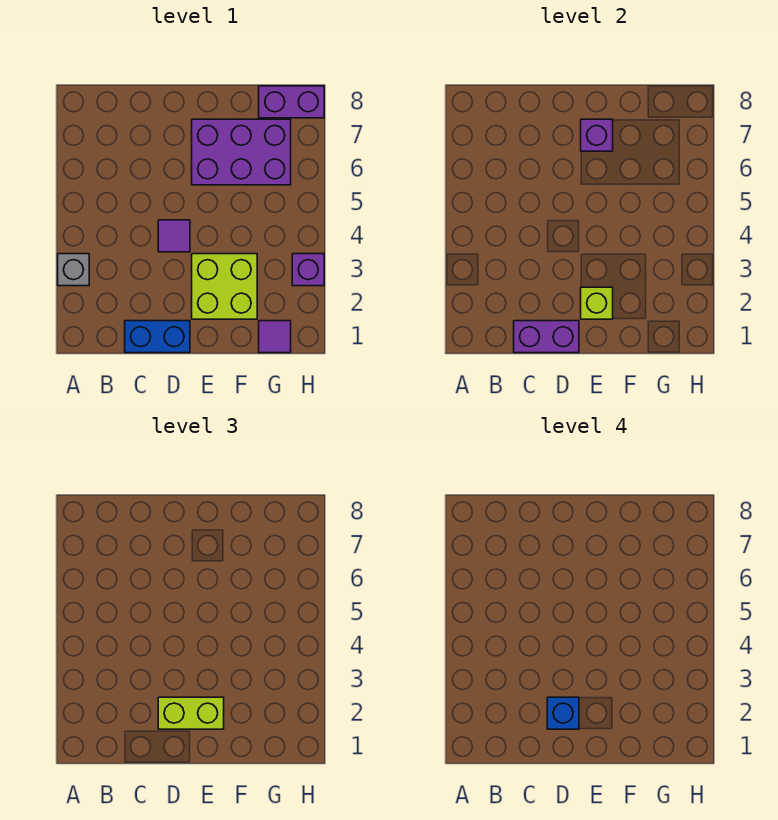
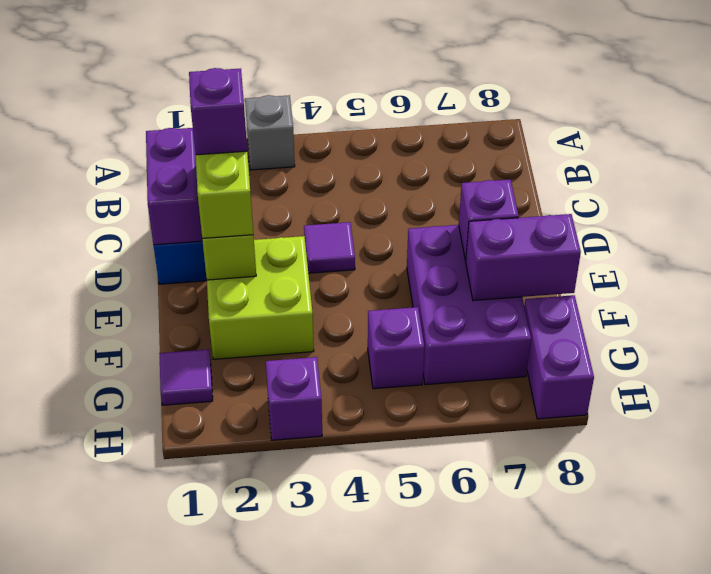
blue 1x1 brick [547,697,579,729] -> purple 1x1 brick [189,68,247,155]
none -> purple 1x2 brick [466,214,581,301]
none -> purple 1x1 brick [368,307,424,389]

